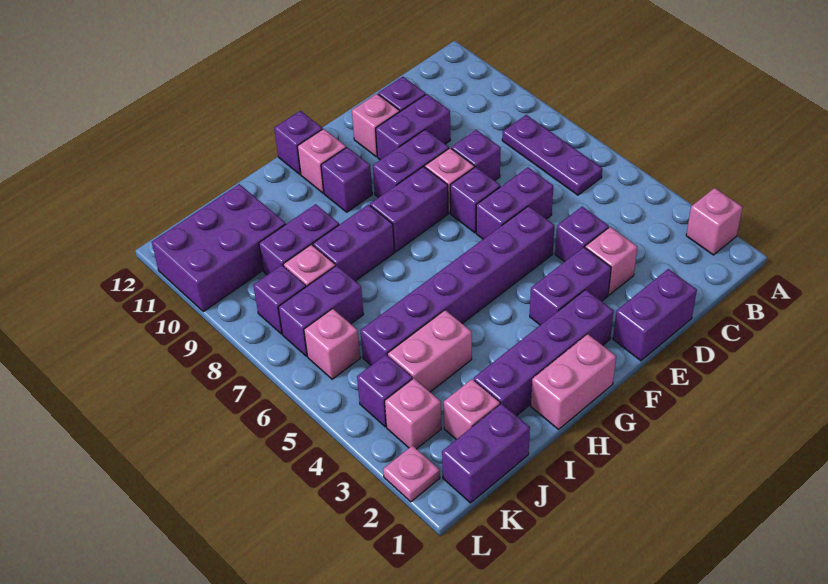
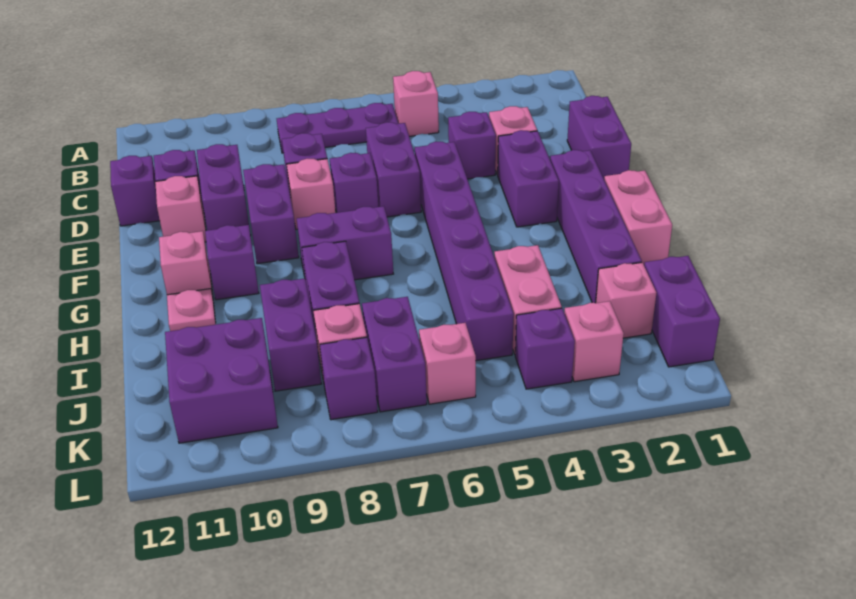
pink 1x1 brick [686,188,743,255] -> pink 1x1 brick moved to [393,71,439,137]
purple 1x2 brick [370,167,448,252] -> purple 1x2 brick turned to [297,206,393,280]
purple 1x1 brick [274,111,322,174] -> purple 1x1 brick moved to [110,156,160,226]
purple 2x3 brick [152,184,286,312] -> purple 2x2 brick [165,318,278,443]
pink 1x1 plate [383,445,440,502] -> pink 1x1 plate moved to [167,289,216,331]

